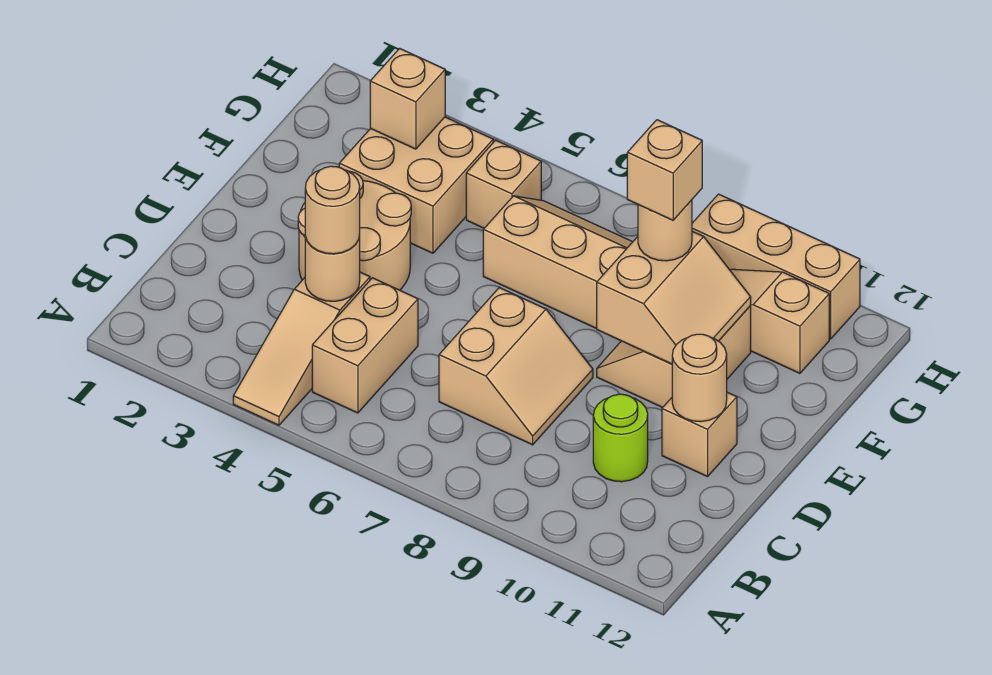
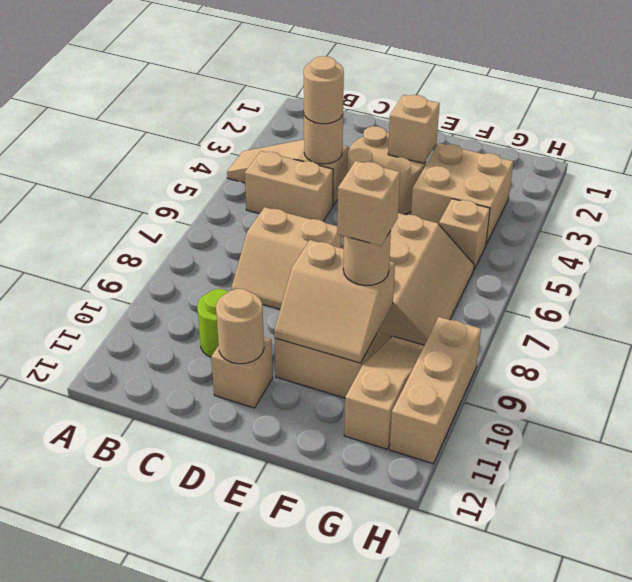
tan 1x1 brick [370,48,445,149] -> tan 1x1 brick moved to [388,95,440,163]

